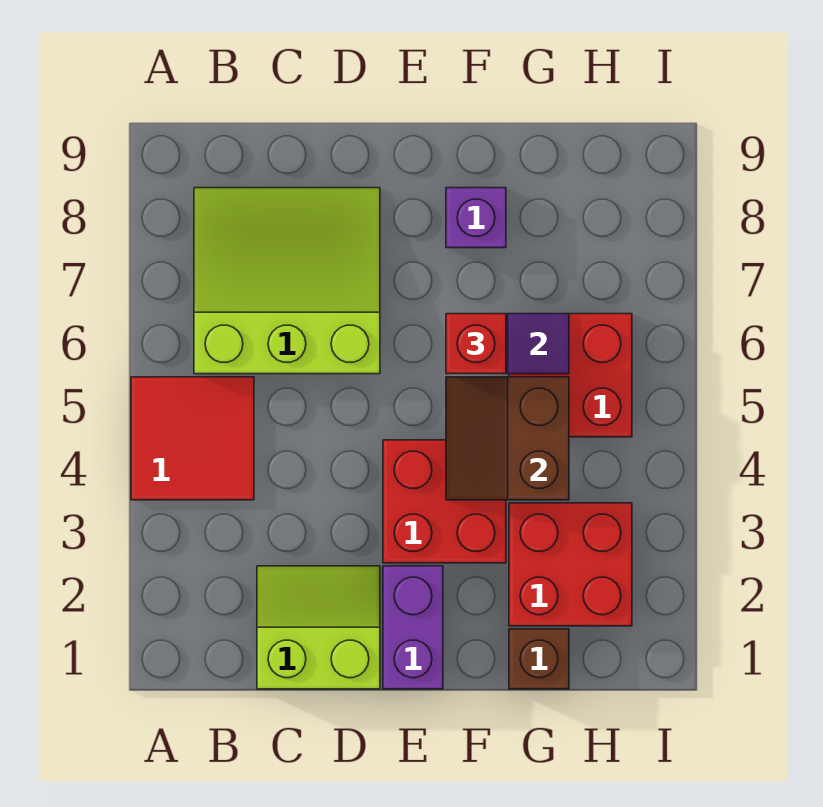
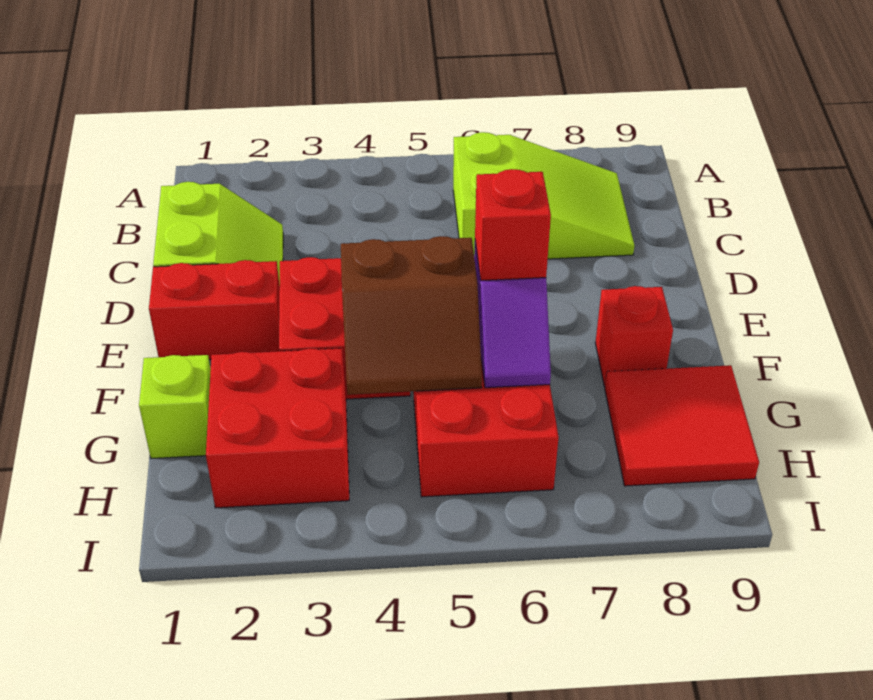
red 2x2 tile [131,377,254,500] -> red 2x2 tile moved to [605,365,759,486]
lime 3x3 slope [194,188,380,374] -> lime 2x3 slope [453,132,634,259]
purple 1x2 brick [383,566,443,689] -> red 1x2 brick [149,260,280,360]
brown 2x2 slope [446,377,569,500] -> brown 2x2 slope turned to [341,236,482,395]
purple 1x1 brick [446,188,506,248] -> red 1x1 brick [595,286,673,386]
brown 1x1 brick [509,629,569,689] -> lime 1x1 brick [139,355,211,459]

